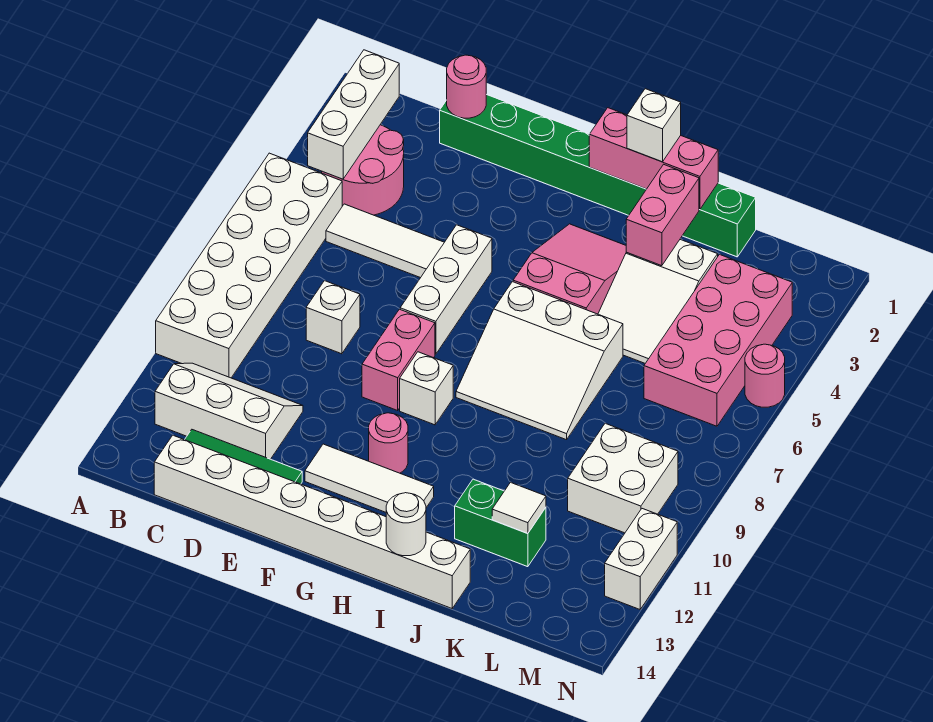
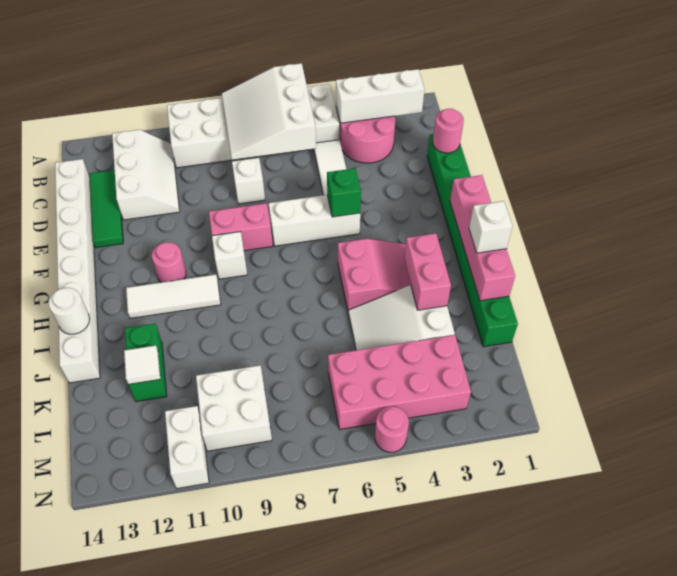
none -> green 1x1 brick [327,168,361,217]
white 1x3 tile [305,444,434,512] -> white 1x3 tile turned to [126,275,221,318]
pink 1x3 brick [589,108,718,209] -> pink 1x4 brick [450,175,515,301]
white 3x3 slope [456,282,623,440] -> white 3x3 slope moved to [222,63,316,160]
pink 1x2 brick [626,164,699,266] -> pink 1x2 brick turned to [404,233,451,310]
white 1x2 brick [605,509,677,609] -> white 1x2 brick turned to [165,406,209,488]

